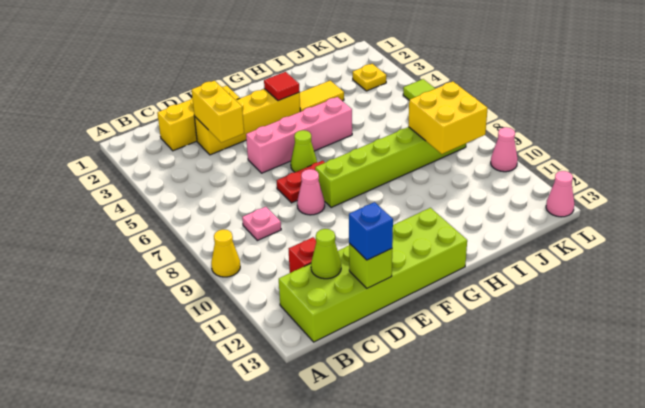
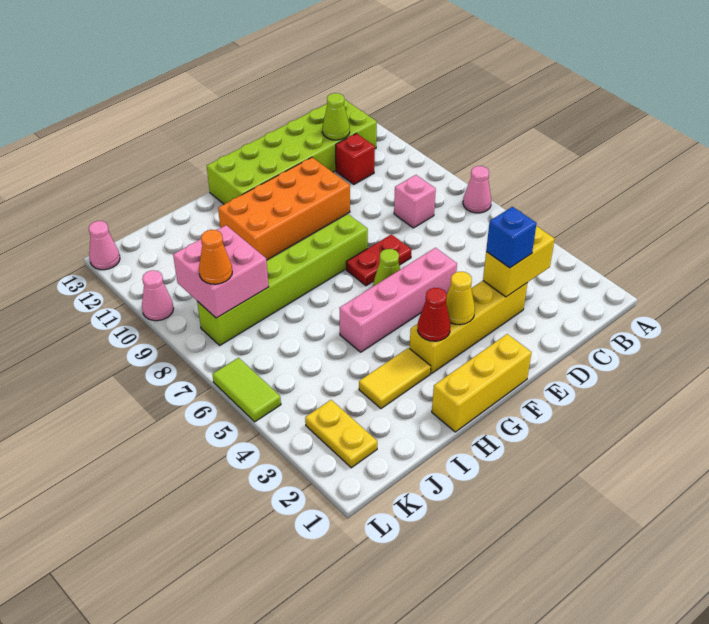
yellow 1x1 cone [211,229,240,277] -> yellow 1x1 cone moved to [446,272,475,325]
yellow 1x3 brick [157,86,240,151] -> yellow 1x3 brick moved to [432,334,532,432]
pink 1x1 plate [242,207,281,241] -> pink 1x1 brick [394,175,436,228]
yellow 1x2 brick [192,81,244,143] -> yellow 1x2 brick turned to [483,226,555,297]
lime 1x1 brick [349,244,392,288] -> none
blue 1x1 brick [349,202,393,260] -> blue 1x1 brick moved to [486,207,537,268]
pink 1x1 cone [297,169,325,215] -> pink 1x1 cone moved to [463,166,491,213]
none -> orange 2x4 brick [218,157,350,260]
red 1x1 tile [264,72,300,101] -> red 1x1 cone [418,288,450,341]
yellow 2x2 brick [408,82,488,154] -> pink 2x2 brick [173,225,269,318]
yellow 1x1 plate [353,64,386,91] -> yellow 1x2 plate [305,400,377,468]
none -> orange 1x1 cone [199,230,232,284]

